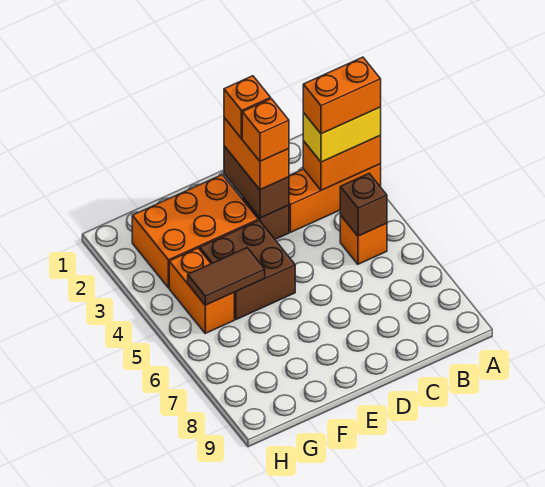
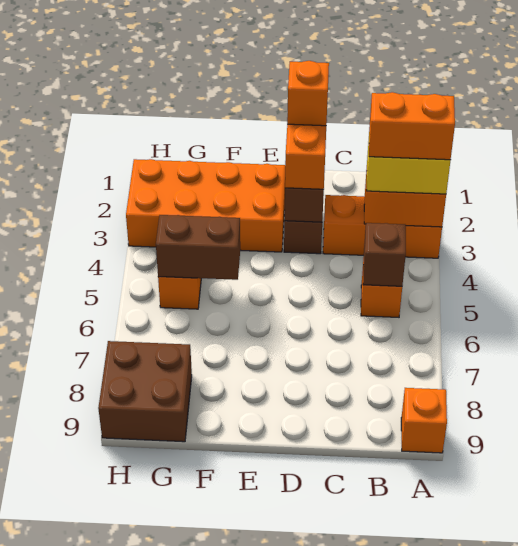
orange 1x1 brick [242,99,289,161] -> orange 1x1 brick moved to [401,388,447,453]
orange 2x3 brick [132,175,258,288] -> orange 2x4 brick [126,159,285,252]
brown 2x2 brick [200,220,295,320] -> brown 2x2 brick moved to [98,341,192,442]
brown 1x2 tile [188,248,265,305] -> brown 1x2 brick [156,215,240,280]

